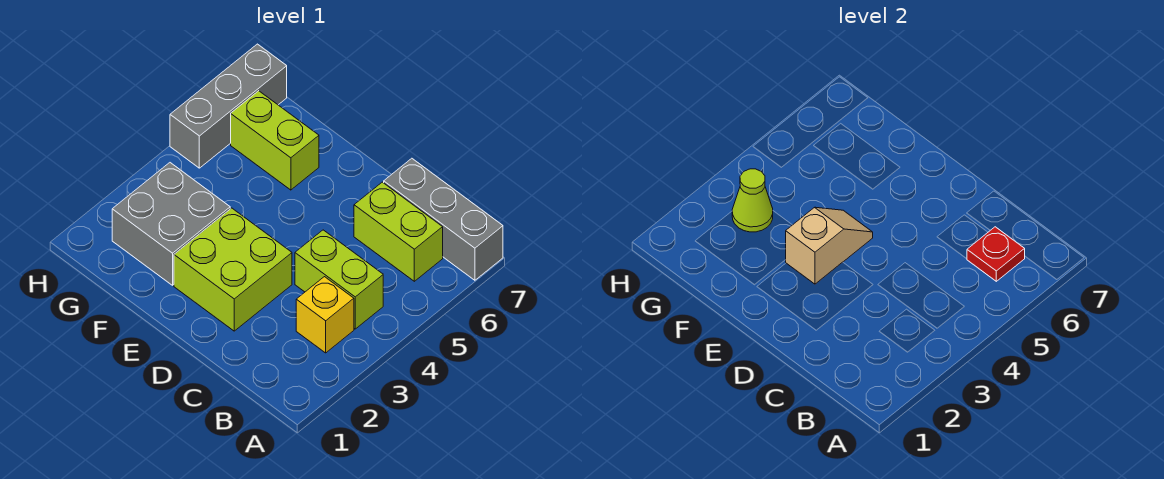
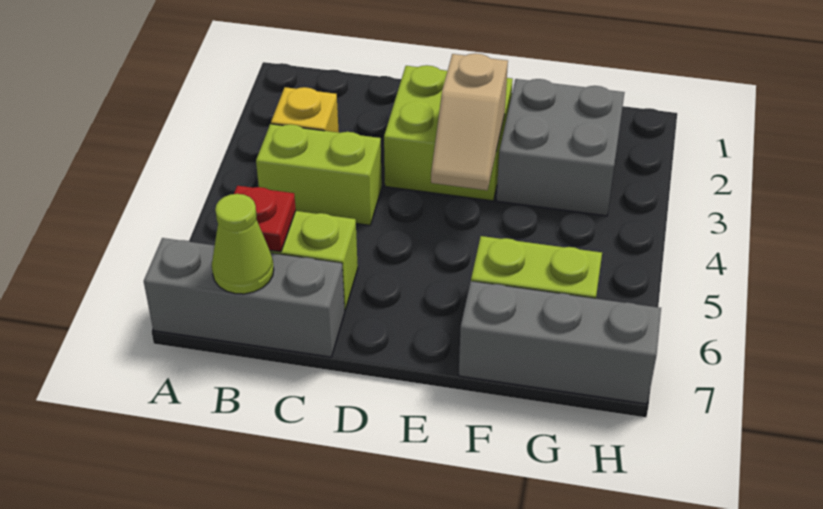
lime 1x1 cone [732,169,773,232] -> lime 1x1 cone moved to [212,194,274,294]
grey 1x3 brick [170,44,287,168] -> grey 1x3 brick turned to [459,281,661,404]

